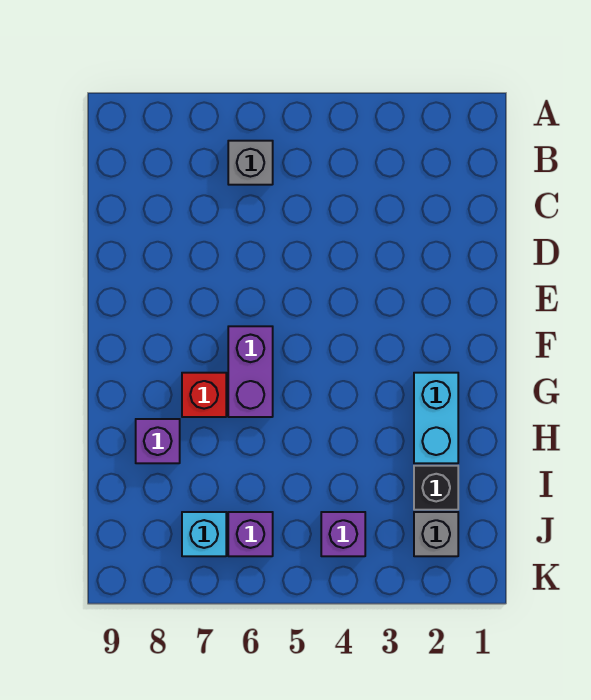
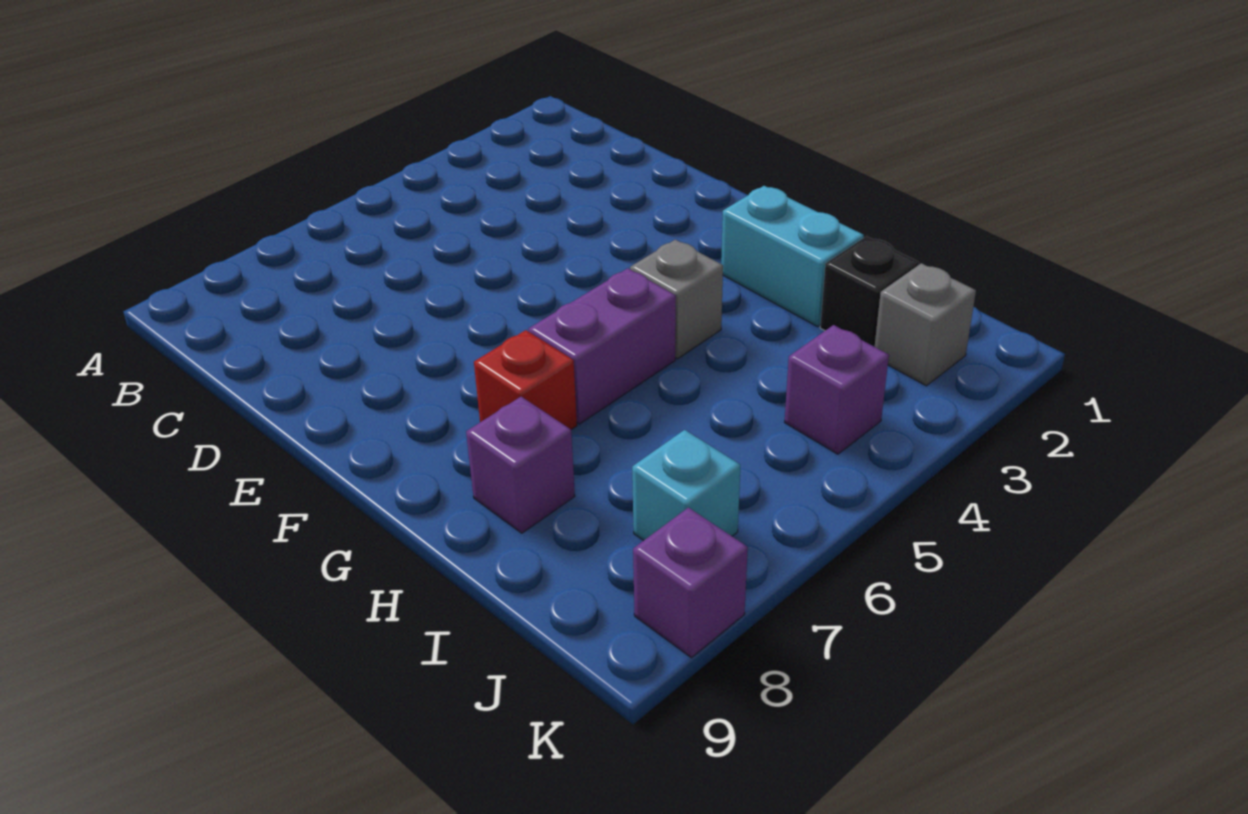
grey 1x1 brick [228,141,273,185] -> grey 1x1 brick moved to [630,239,723,359]
purple 1x2 brick [228,326,273,417] -> purple 1x2 brick turned to [529,268,676,424]
purple 1x1 brick [228,512,273,556] -> purple 1x1 brick moved to [633,508,748,658]

